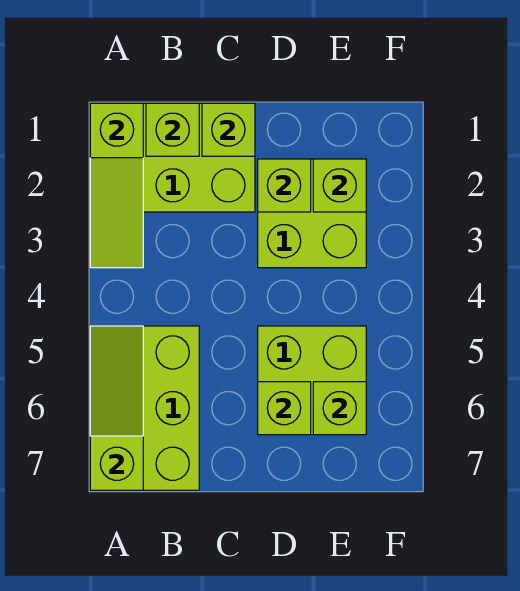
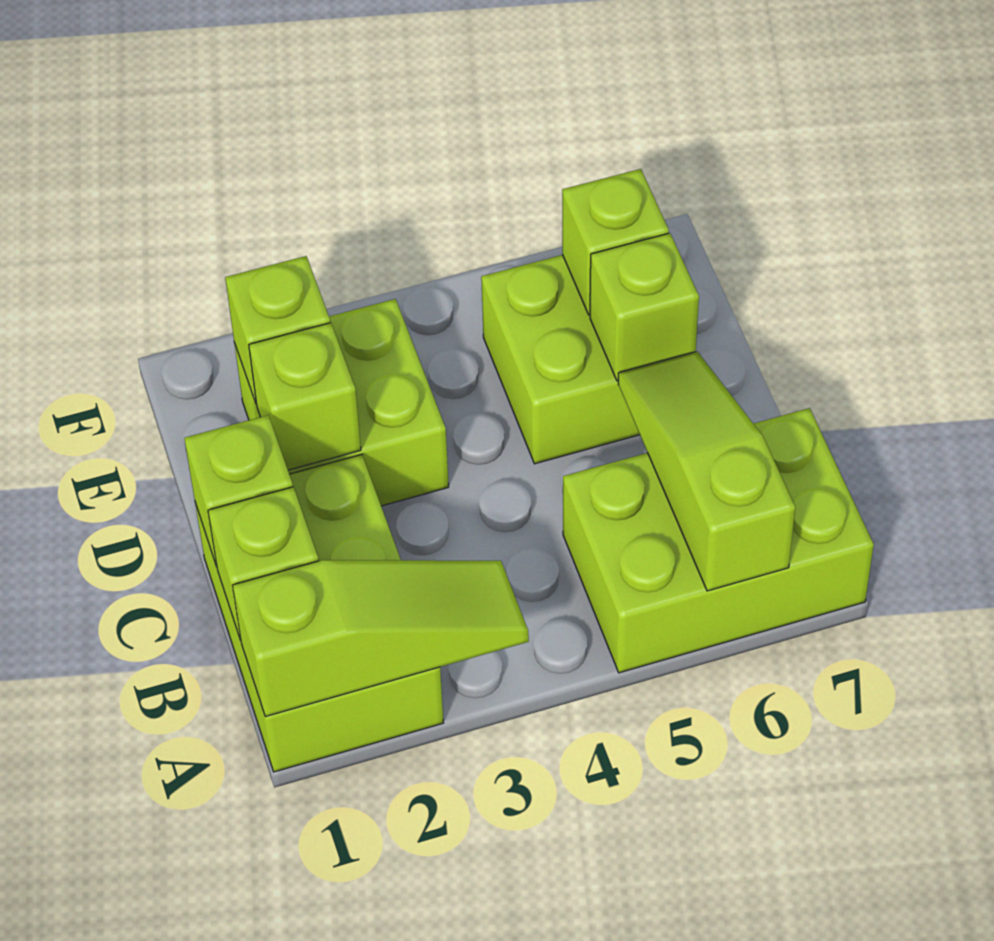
lime 1x3 slope [90,326,143,490] -> lime 1x3 slope turned to [618,352,795,591]

